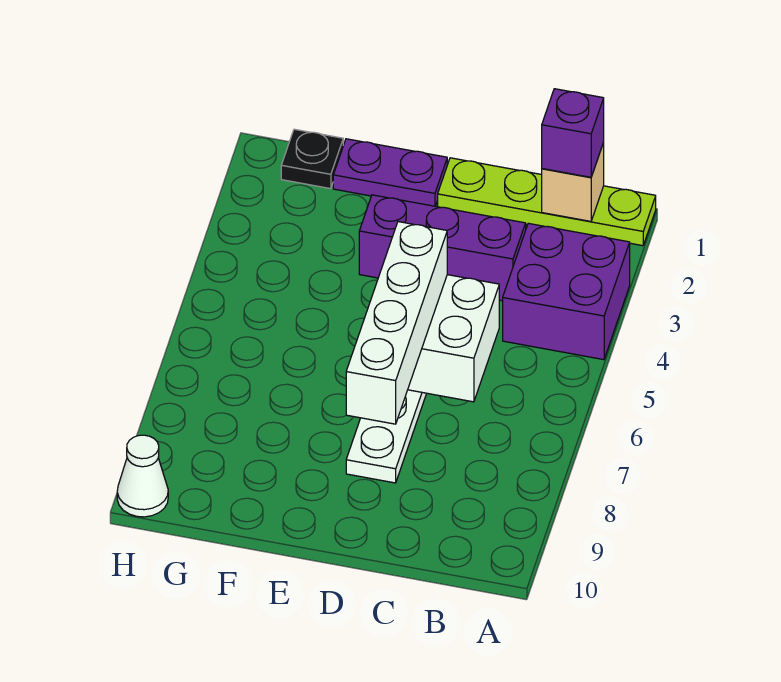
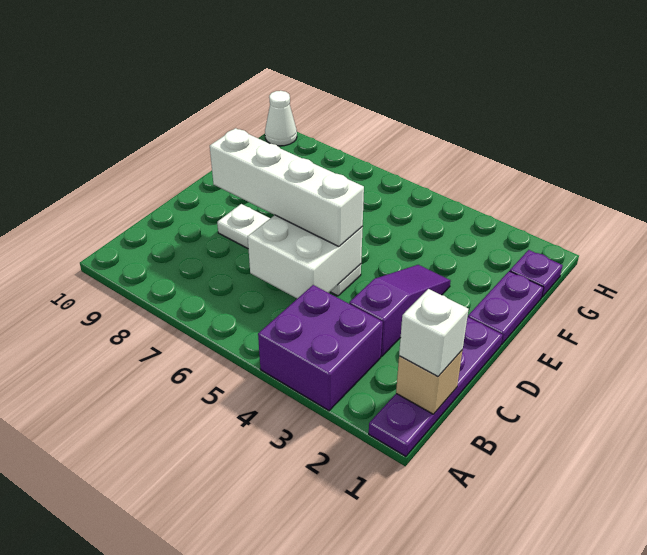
lime 1x4 plate [438,158,656,246] -> purple 1x4 plate [369,317,503,456]
purple 1x1 brick [542,89,604,177] -> white 1x1 brick [399,289,469,376]
purple 1x3 brick [359,195,526,301] -> purple 1x3 slope [349,265,451,357]
black 1x1 plate [281,129,343,189] -> purple 1x1 plate [510,250,563,297]

